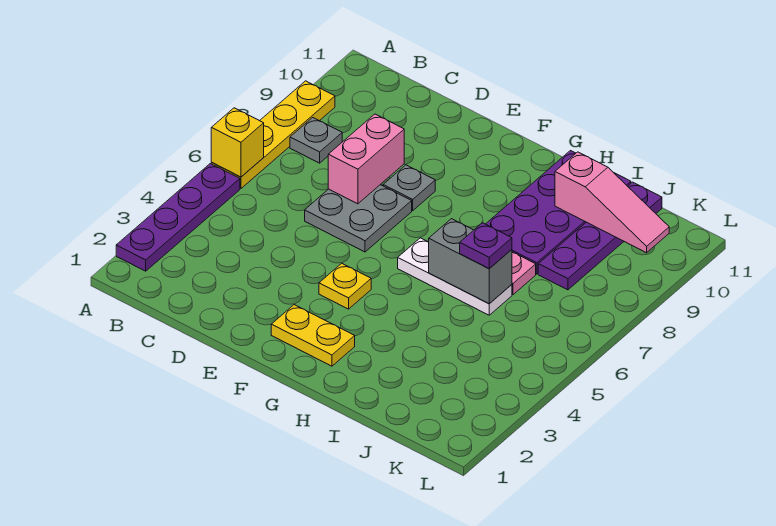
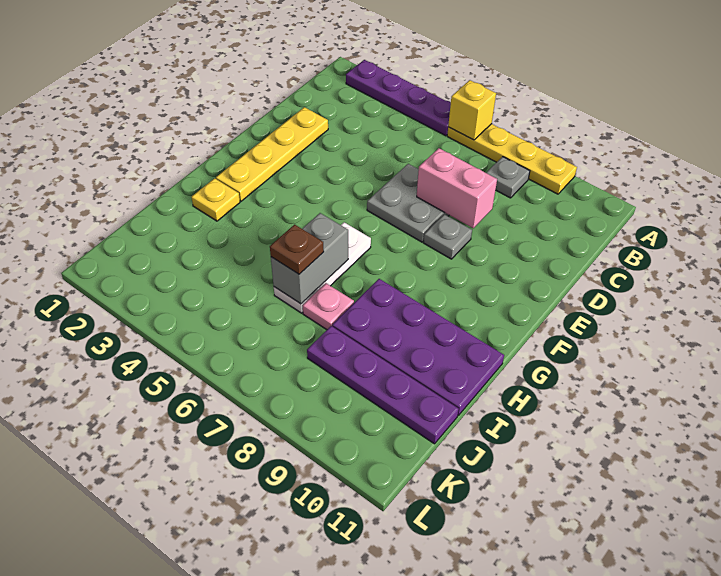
yellow 1x2 plate [271,305,355,366] -> yellow 1x4 plate [216,107,328,201]
yellow 1x1 plate [319,263,371,309] -> yellow 1x1 plate moved to [192,178,240,221]
purple 1x1 plate [460,223,512,269] -> brown 1x1 plate [270,225,324,274]
pink 1x3 slope [555,152,669,253] -> none

